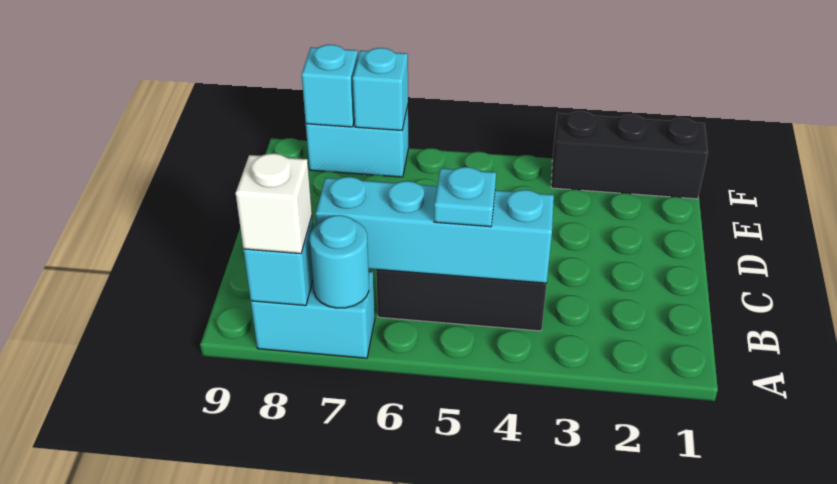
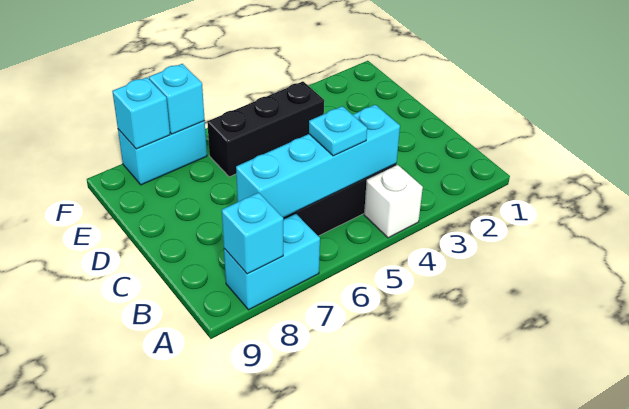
cyan 1x1 round brick [309,215,369,308] -> none
white 1x1 brick [236,153,312,254] -> white 1x1 brick moved to [364,165,423,238]
black 1x3 brick [551,111,708,199] -> black 1x3 brick moved to [207,81,324,177]

